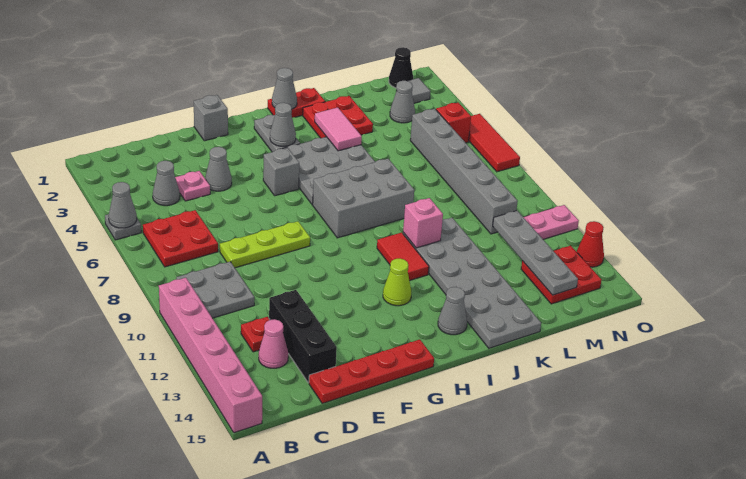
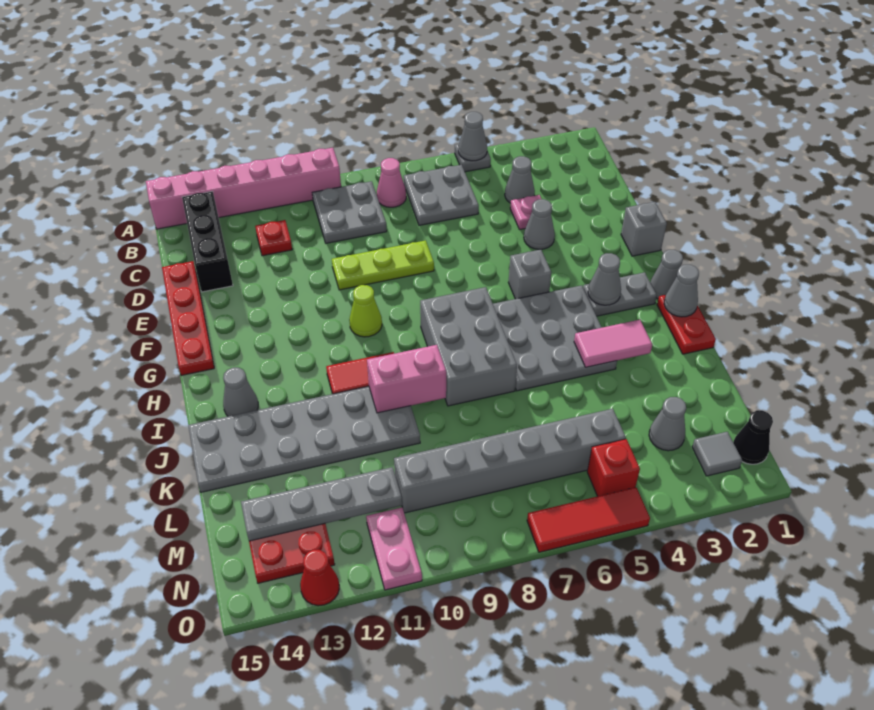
red 2x2 plate [143,210,218,267] -> grey 2x2 plate [404,165,479,225]
pink 1x1 cone [259,319,288,368] -> pink 1x1 cone moved to [377,158,406,207]
lime 1x3 plate [220,221,310,268] -> lime 1x3 plate turned to [332,240,434,290]
black 1x3 brick [269,290,337,383] -> black 1x3 brick turned to [182,191,233,292]
none -> grey 1x1 cone [650,250,683,299]
lime 1x1 cone [383,258,411,306] -> lime 1x1 cone moved to [349,285,382,337]
red 2x2 plate [303,96,373,138] -> none
pink 1x1 brick [403,198,443,248] -> pink 1x2 brick [367,345,446,413]

